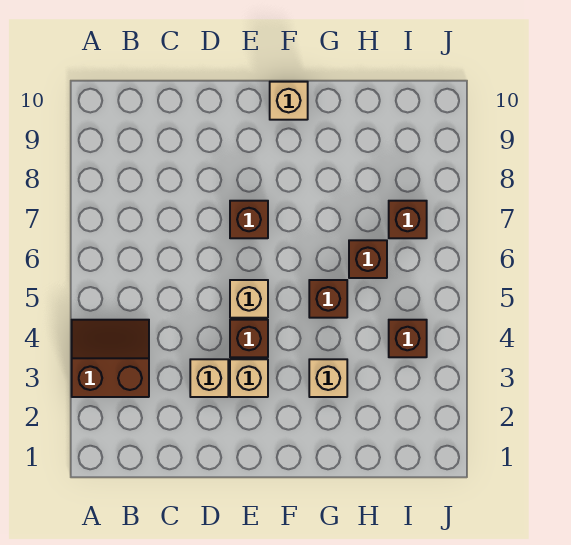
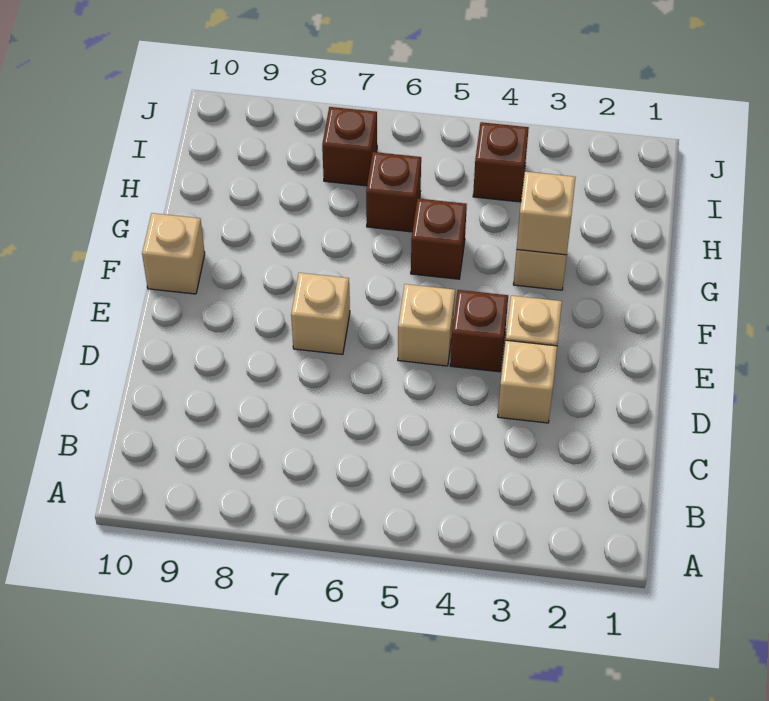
brown 2x2 slope [72,320,149,397] -> none
brown 1x1 brick [230,201,268,238] -> tan 1x1 brick [291,273,350,354]
none -> tan 1x1 brick [517,172,576,255]

